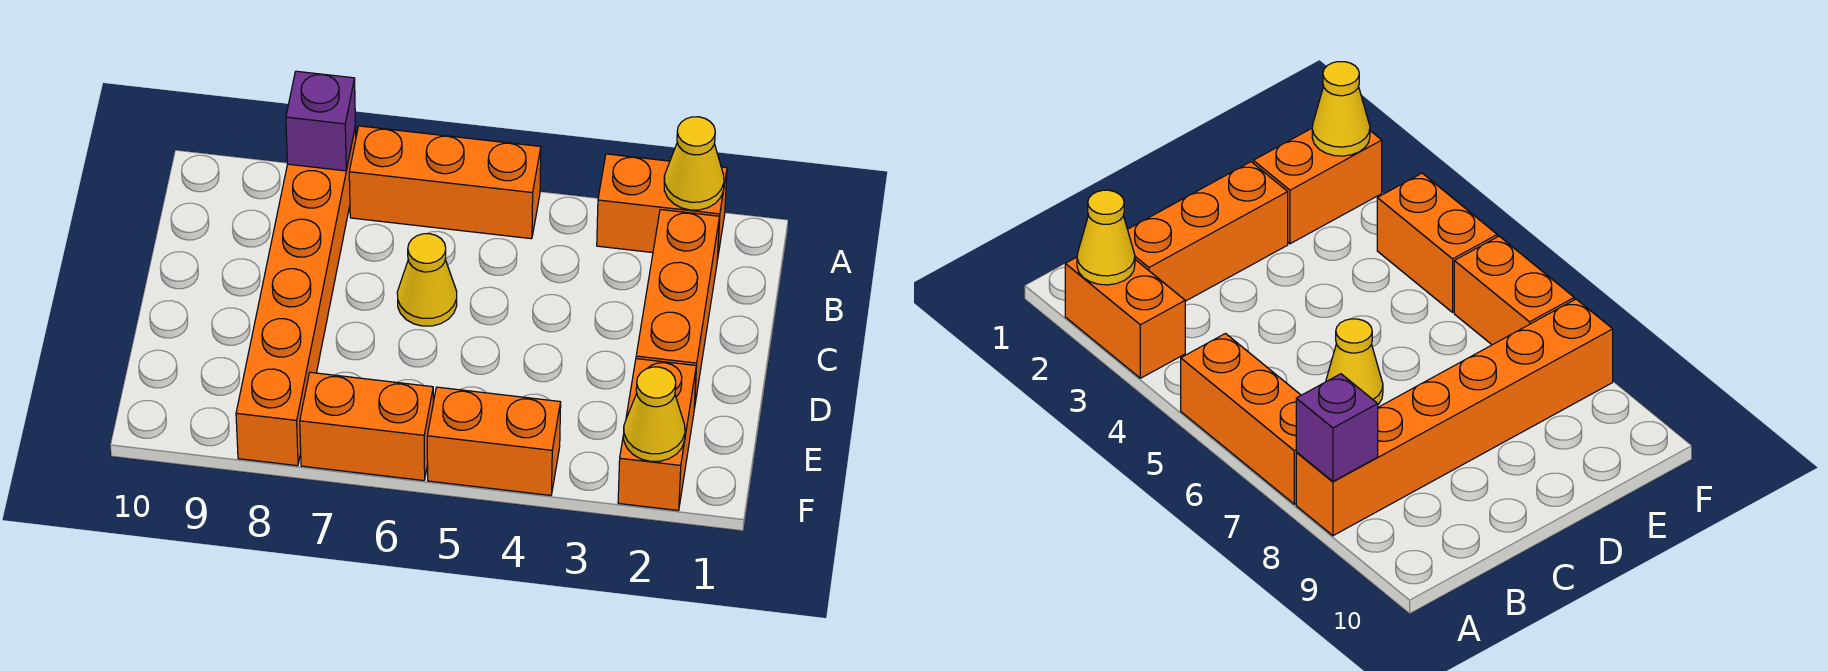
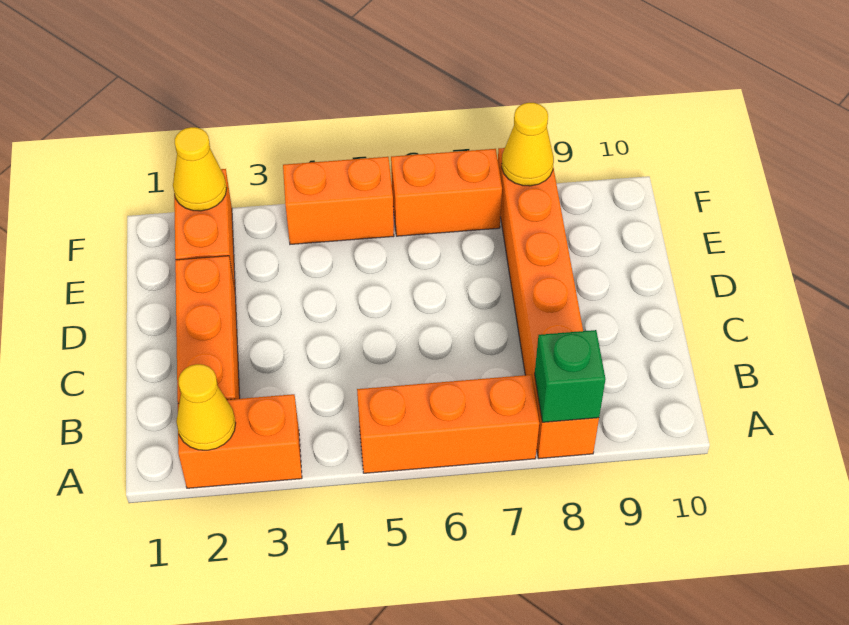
purple 1x1 brick [286,71,355,171] -> green 1x1 brick [535,330,606,422]
yellow 1x1 cone [397,234,457,326] -> yellow 1x1 cone moved to [502,103,554,186]

